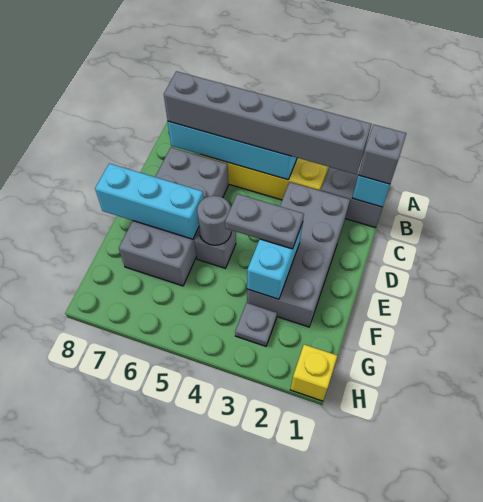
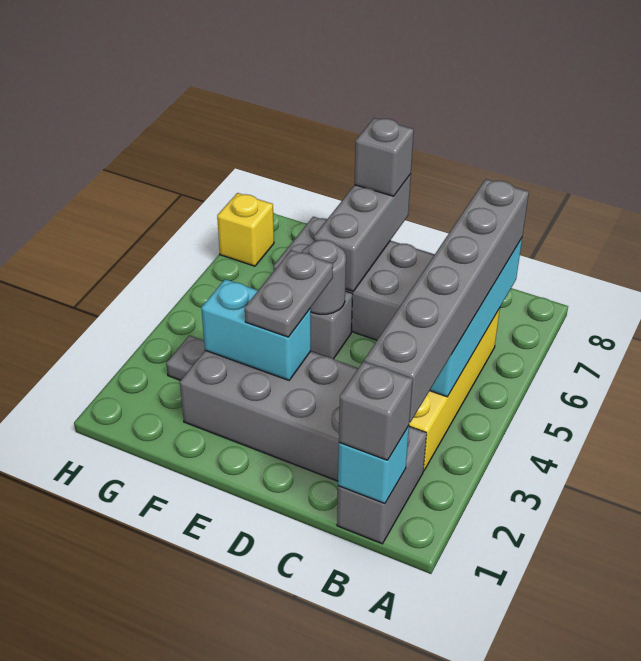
cyan 1x3 brick [95,163,203,239] -> grey 1x3 brick [314,174,411,291]
none -> grey 1x1 brick [354,118,414,196]
yellow 1x1 brick [290,345,337,401] -> yellow 1x1 brick moved to [217,193,274,266]

